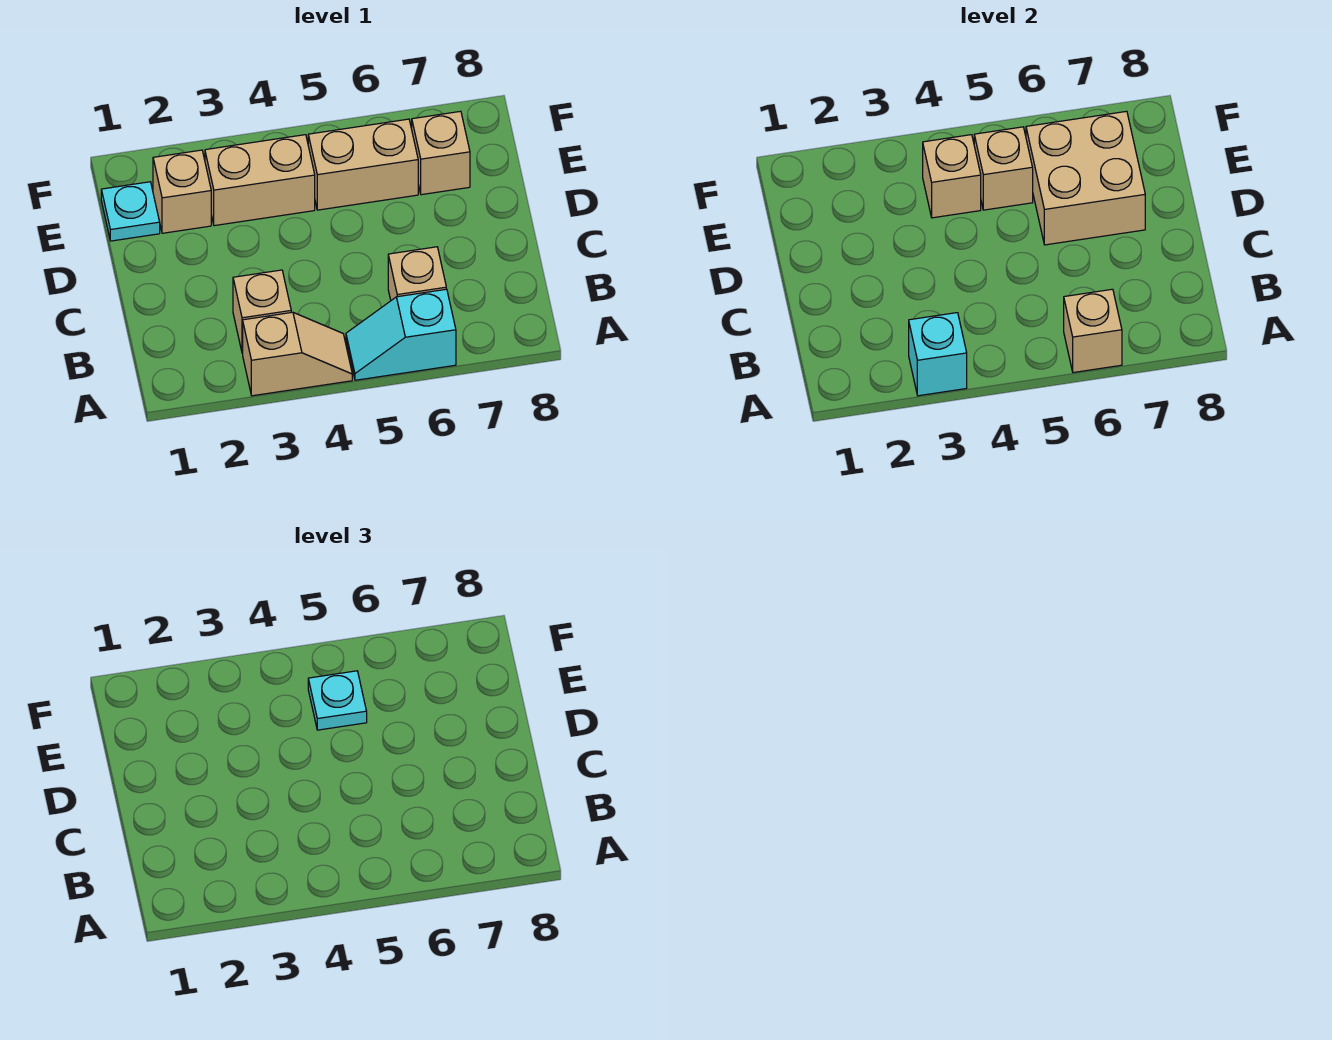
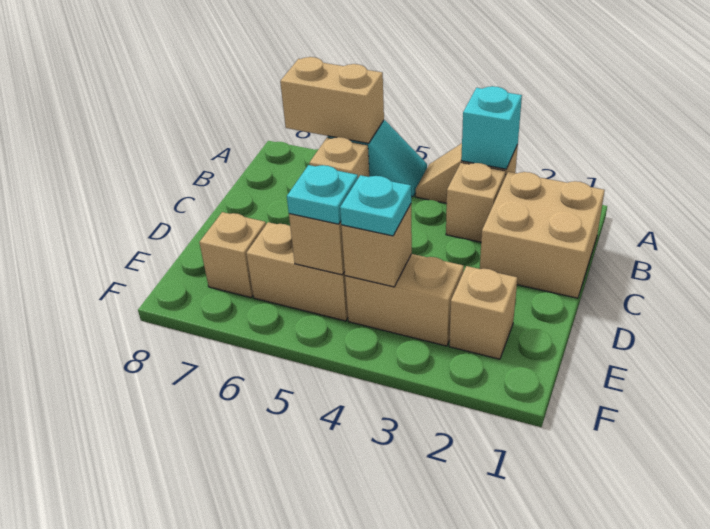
tan 1x1 brick [1064,289,1122,373] -> tan 1x2 brick [280,57,384,143]
tan 2x2 brick [1026,111,1145,245] -> tan 2x2 brick moved to [480,172,605,298]
cyan 1x1 plate [101,182,160,241] -> cyan 1x1 plate moved to [340,175,411,236]

